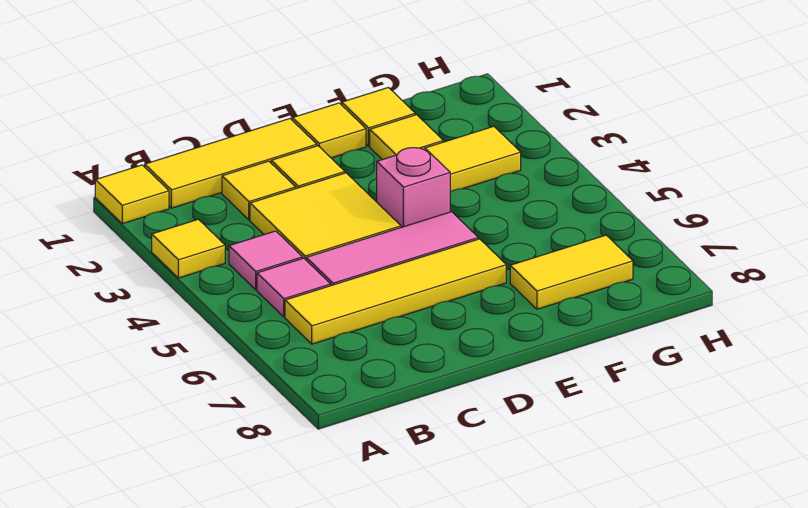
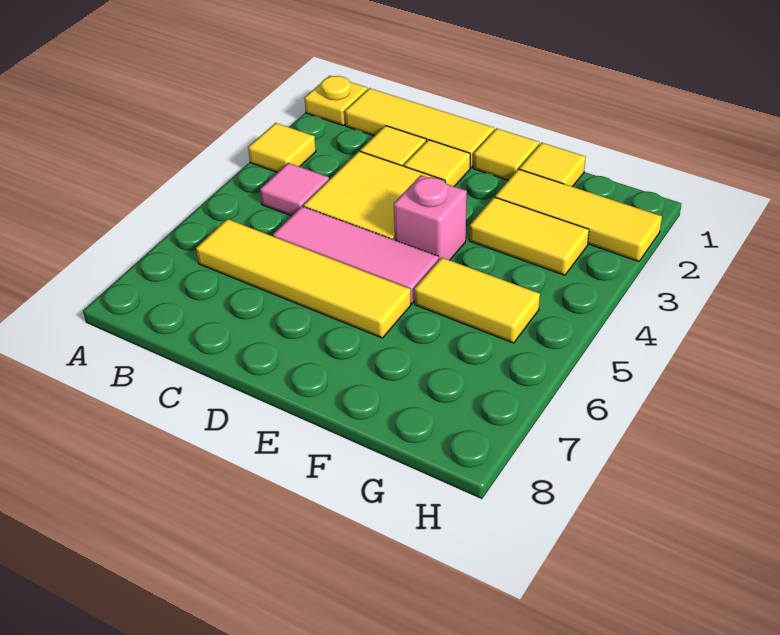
yellow 1x1 tile [95,165,169,224] -> yellow 1x1 plate [304,76,368,126]
pink 1x1 tile [257,258,331,317] -> none
yellow 1x1 tile [370,115,443,160] -> yellow 1x3 tile [495,169,662,261]
yellow 1x2 tile [510,235,633,309] -> yellow 1x2 tile moved to [414,257,540,343]

